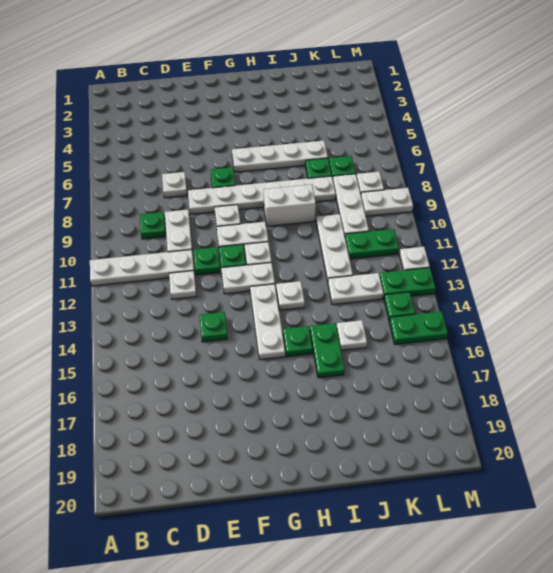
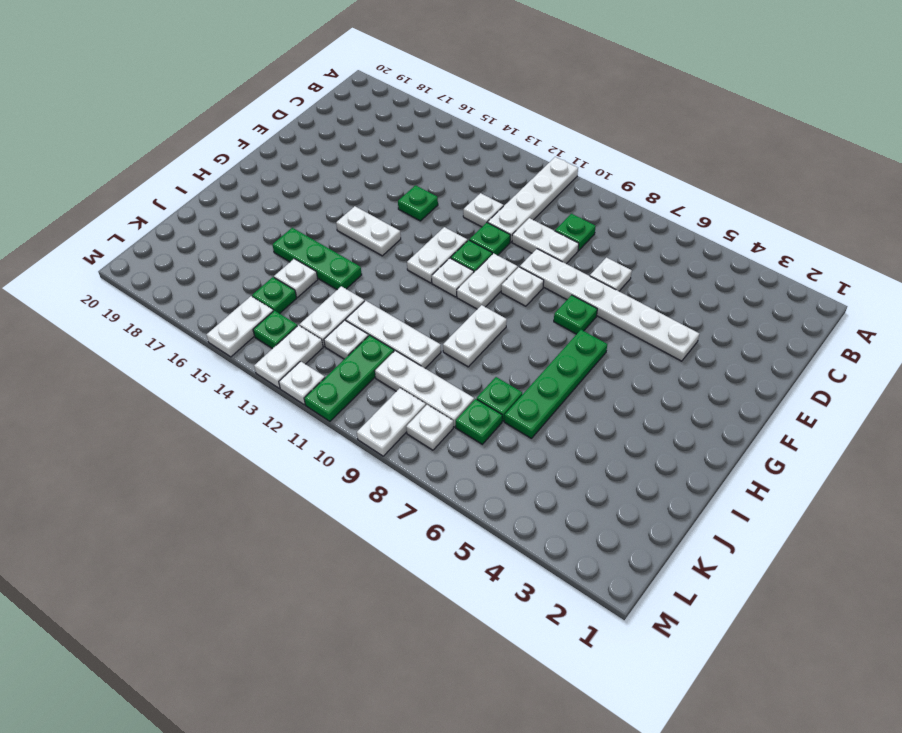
white 1x6 plate [188,176,336,214] -> white 1x6 plate turned to [520,249,699,361]
white 1x4 plate [232,141,328,172] -> green 1x4 plate [504,330,607,438]
white 1x3 plate [250,284,285,360] -> white 1x2 plate [336,206,401,256]
white 1x2 brick [264,185,316,226] -> white 1x2 plate [443,305,507,367]
white 1x1 plate [276,281,305,310] -> white 1x1 plate moved to [324,320,368,359]
green 1x1 plate [283,326,313,357] -> green 1x1 plate moved to [252,277,297,314]
green 1x2 plate [310,323,345,378] -> green 1x3 plate [273,228,362,290]
green 1x2 plate [345,229,399,259] -> green 1x3 plate [304,335,394,421]
green 1x2 plate [380,268,436,298] -> white 1x2 plate [254,325,323,388]
green 1x2 plate [389,311,448,344] -> white 1x2 plate [206,296,273,357]

